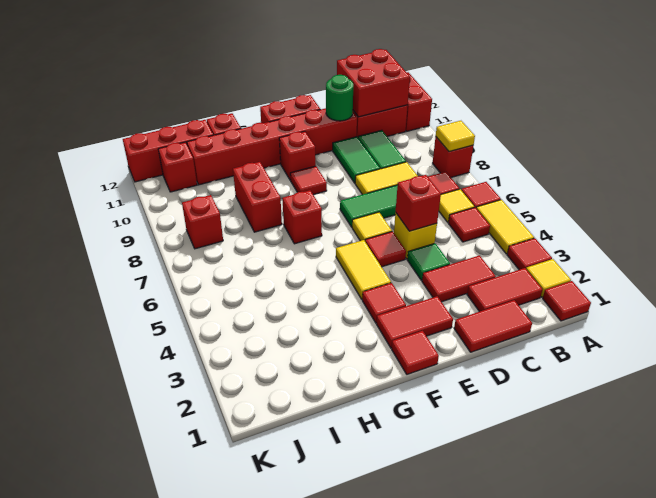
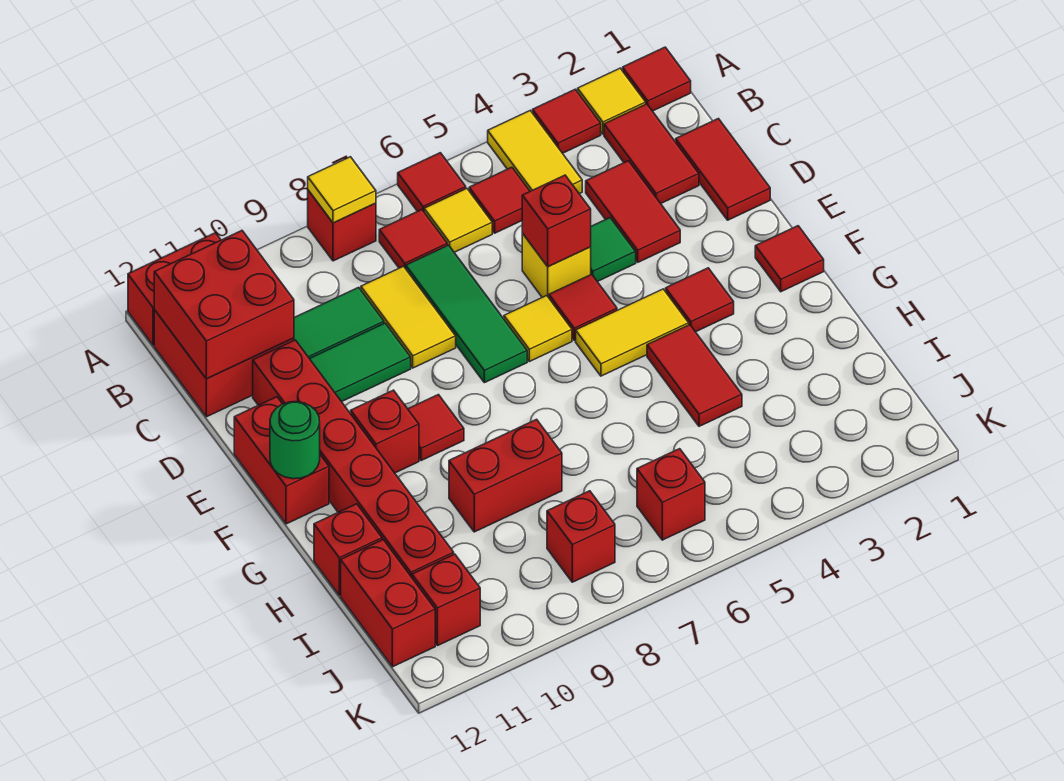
yellow 1x2 tile [476,200,534,254] -> yellow 1x2 tile turned to [488,111,582,194]
green 1x1 round brick [326,75,353,121] -> green 1x1 round brick moved to [270,402,320,479]
red 1x2 tile [377,296,453,348] -> red 1x2 tile moved to [647,325,742,426]
red 1x1 brick [282,190,322,244] -> red 1x1 brick moved to [637,449,705,540]
red 1x3 brick [123,120,213,182] -> red 1x2 brick [341,540,435,667]

